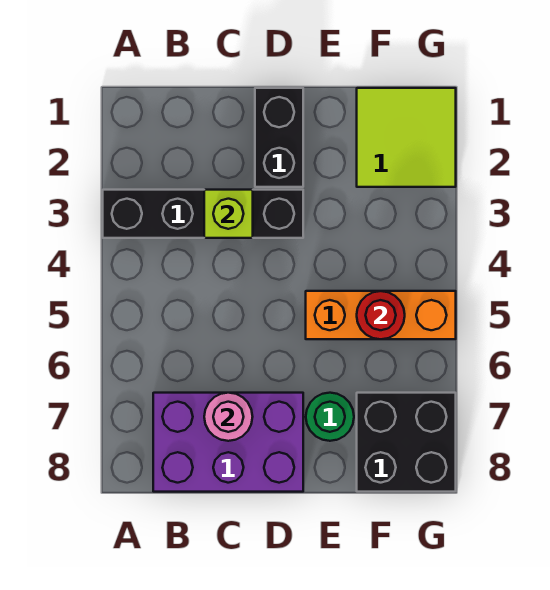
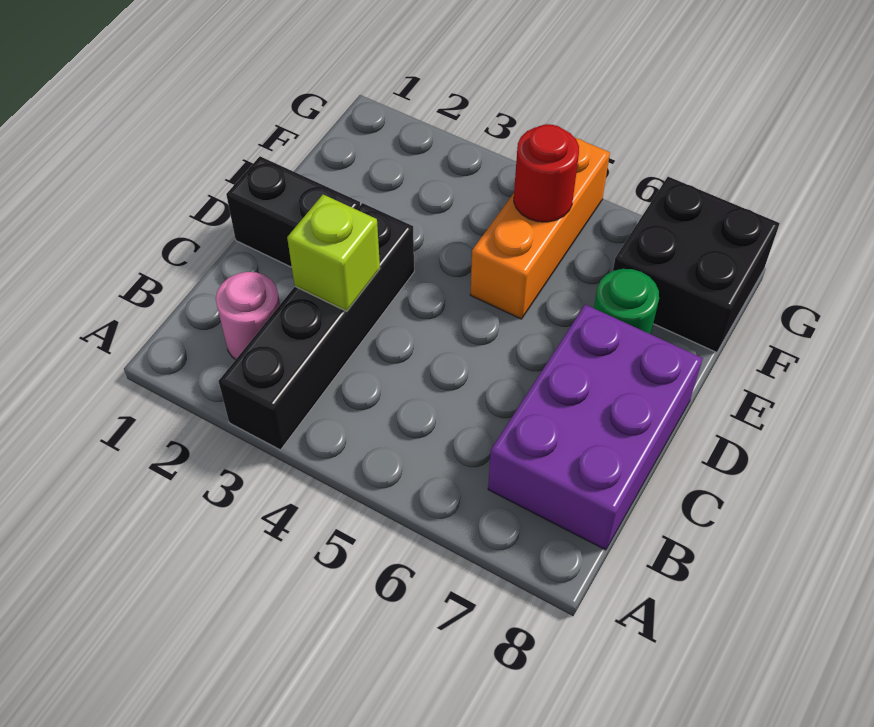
pink 1x1 round brick [204,393,253,441] -> pink 1x1 round brick moved to [216,272,280,360]
lime 2x2 tile [357,88,456,187] -> none

